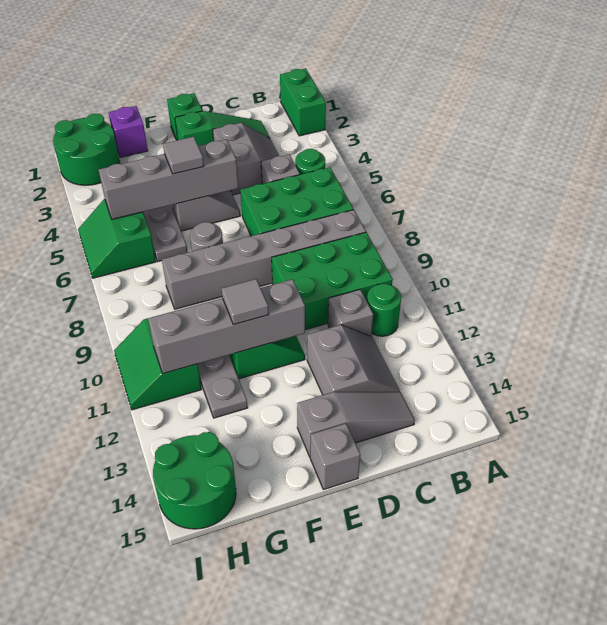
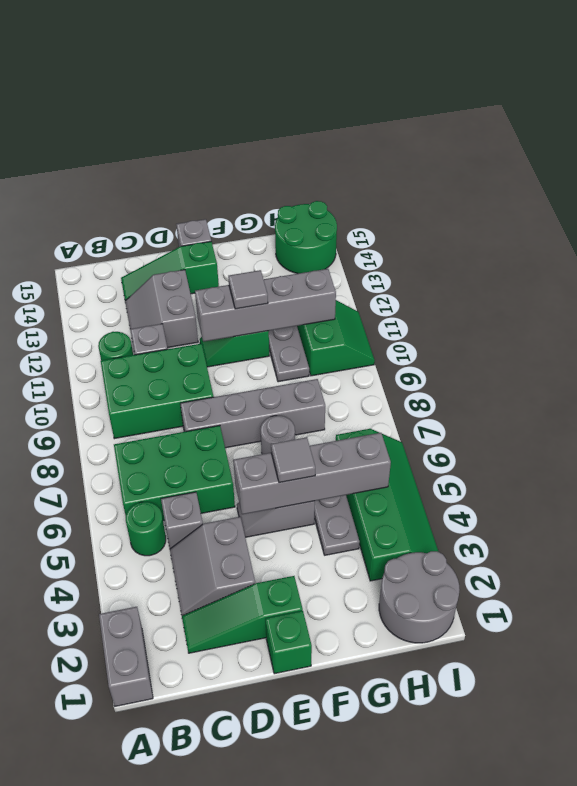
green 1x2 brick [280,68,326,136] -> grey 1x2 brick [99,607,153,706]
grey 1x6 brick [162,210,366,309] -> grey 1x4 brick [180,379,325,448]
grey 1x3 slope [297,392,415,457] -> green 1x3 slope [121,241,219,301]
purple 1x1 brick [108,106,148,157] -> none
green 2x2 round brick [53,114,120,185] -> grey 2x2 round brick [379,551,460,643]
green 2x2 slope [78,199,156,278] -> green 2x4 slope [336,429,439,581]

